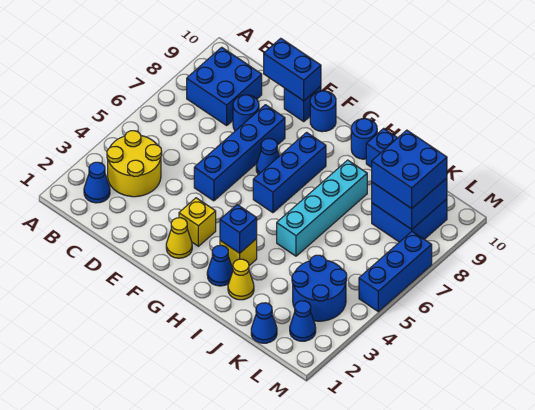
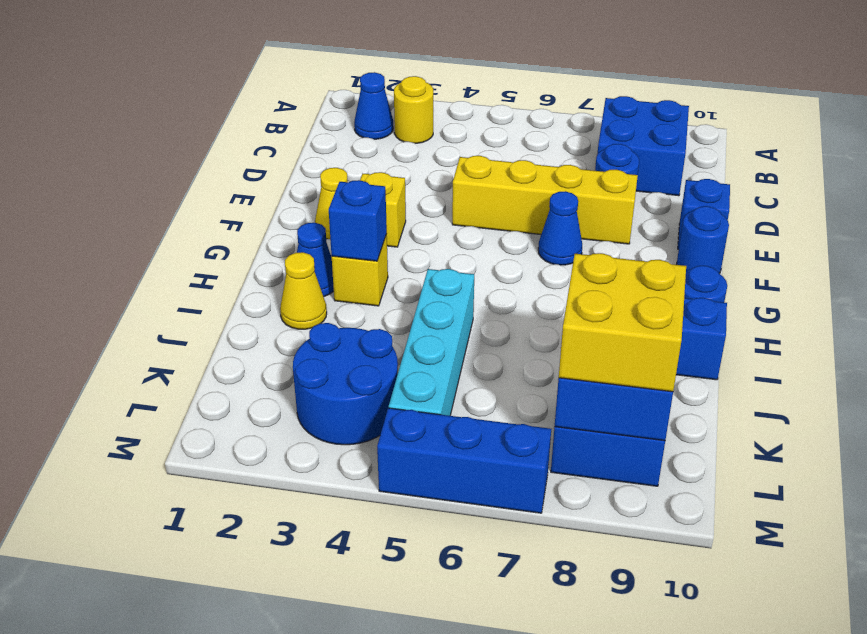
yellow 2x2 round brick [107,131,162,197] -> yellow 1x1 round brick [394,76,433,143]
blue 1x2 brick [264,38,321,101] -> none
blue 1x4 brick [194,105,285,201] -> yellow 1x4 brick [452,156,638,244]
blue 1x3 brick [253,132,326,213] -> none
cyan 1x4 brick [277,160,367,256] -> cyan 1x4 brick turned to [389,269,474,416]
blue 1x1 cone [251,303,277,343] -> none
blue 2x2 brick [372,130,447,208] -> yellow 2x2 brick [559,253,686,392]
blue 1x1 cone [290,301,316,341] -> none

